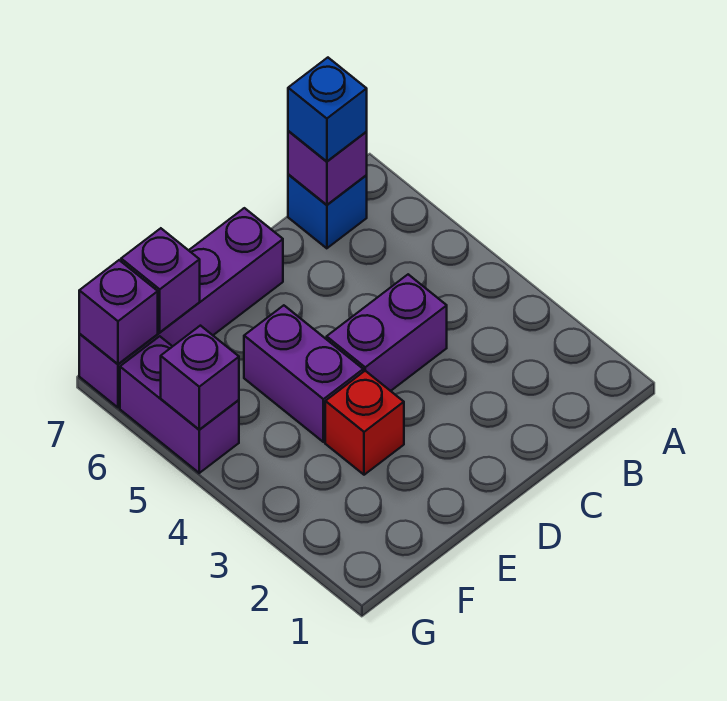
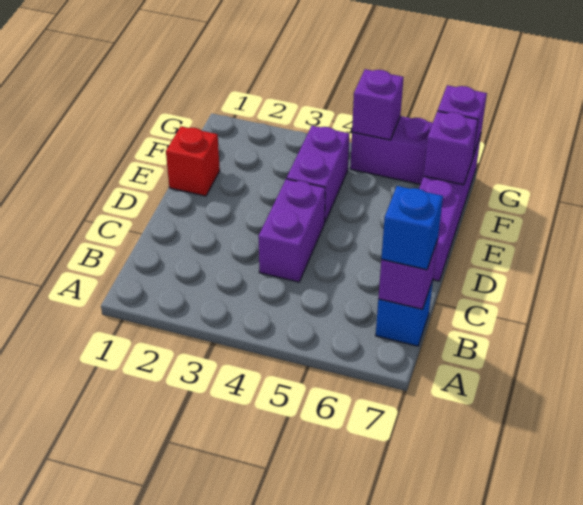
red 1x1 brick [325,371,404,475] -> red 1x1 brick moved to [166,126,220,196]
purple 1x2 brick [244,305,363,442] -> purple 1x2 brick turned to [287,126,350,222]

